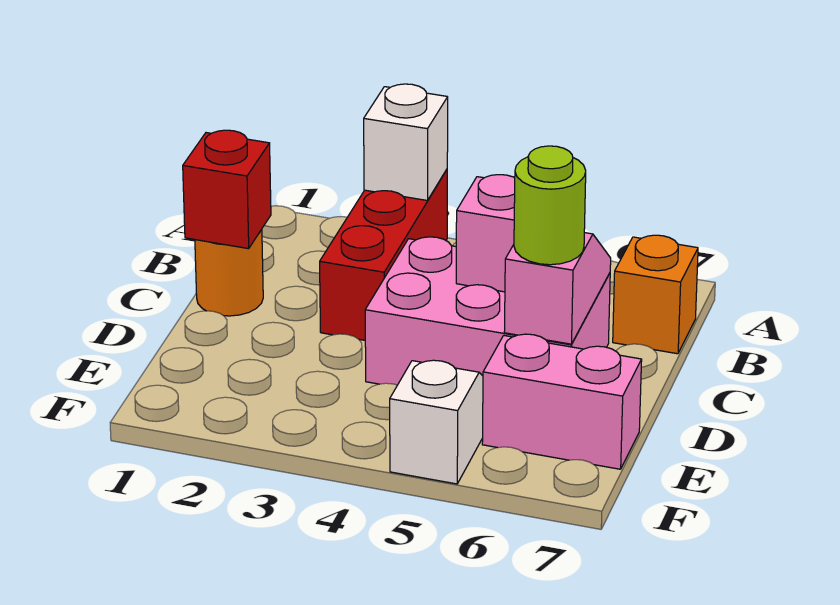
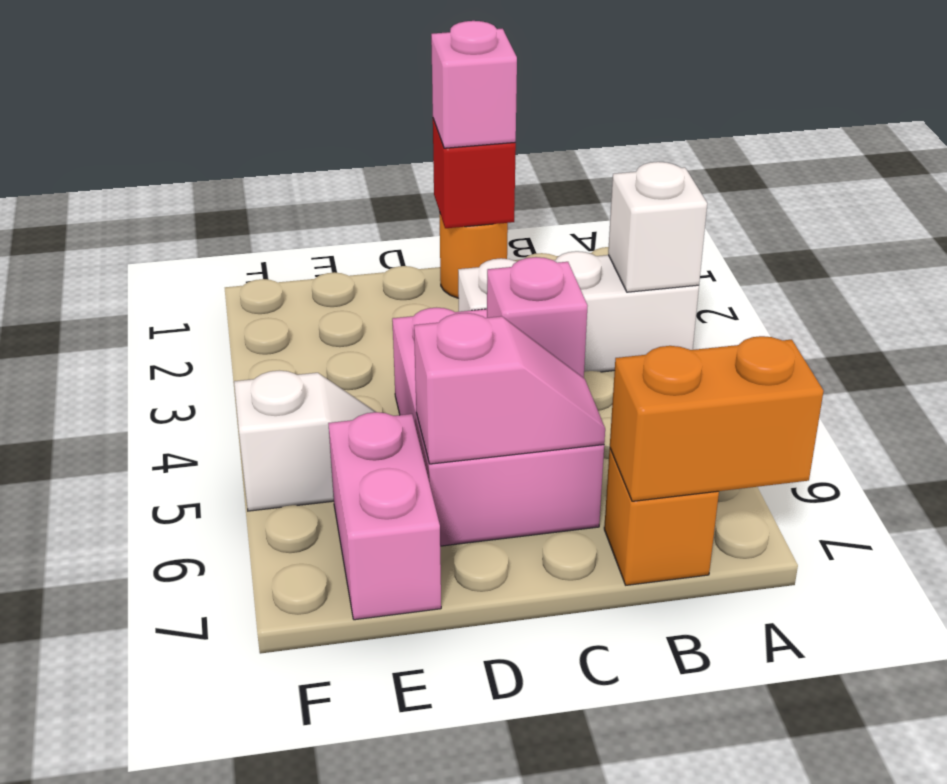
red 1x3 brick [320,169,447,340] -> white 1x3 brick [458,251,699,372]
none -> orange 1x2 brick [610,336,824,501]
none -> pink 1x1 brick [431,21,517,148]
lime 1x1 round brick [514,146,586,265] -> none

